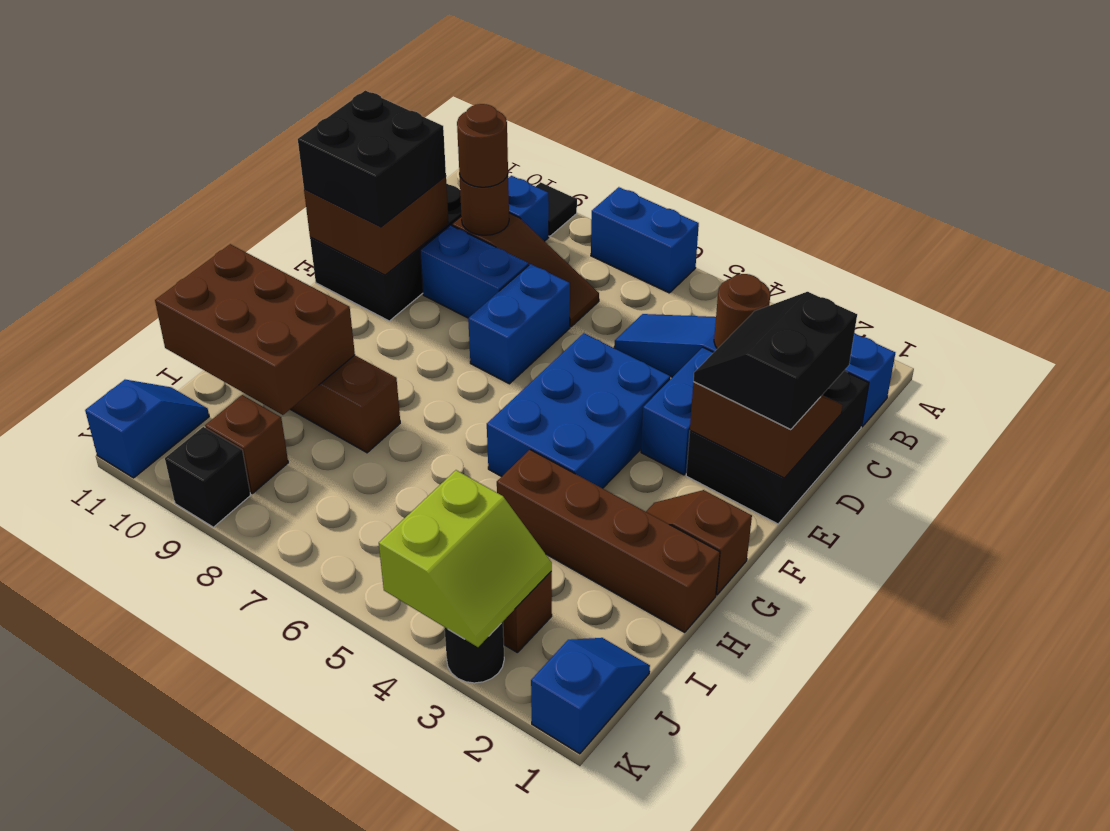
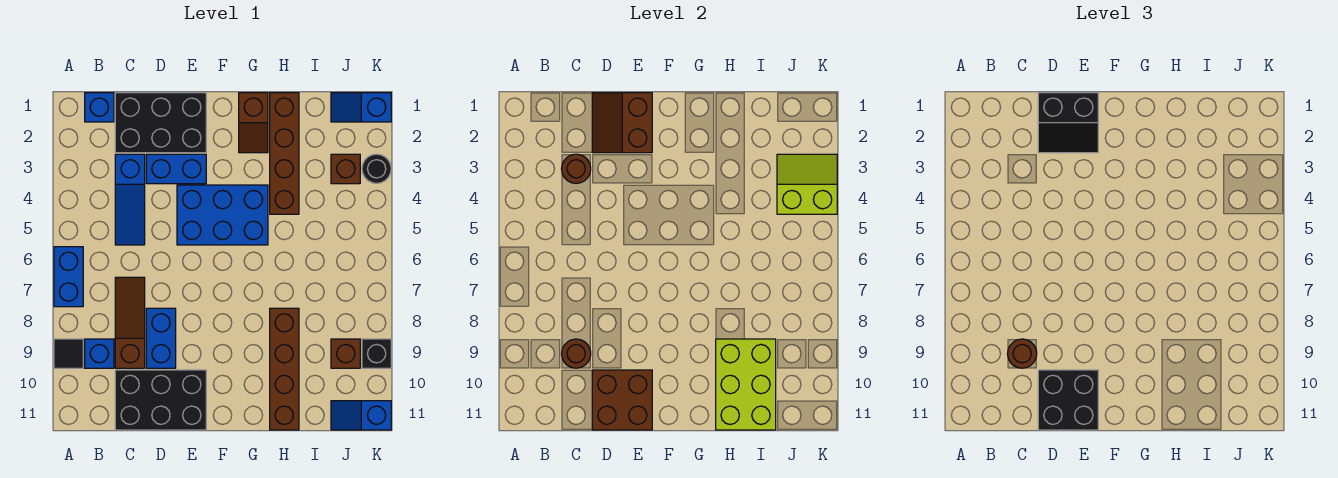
blue 1x2 brick [468,264,570,384] -> none
brown 2x3 brick [155,244,355,415] -> lime 2x3 brick [716,339,776,430]

